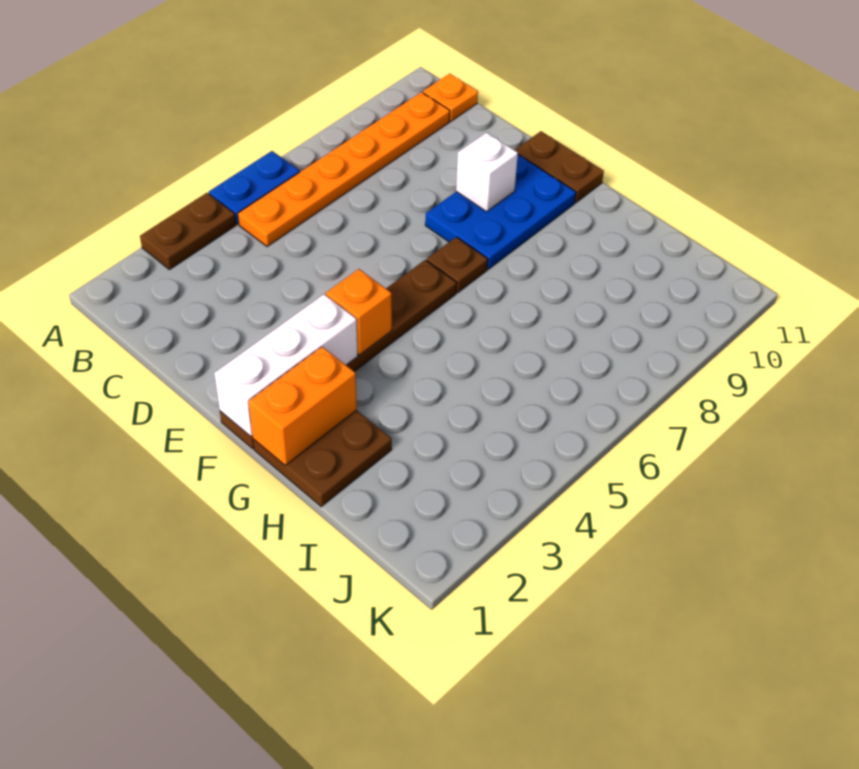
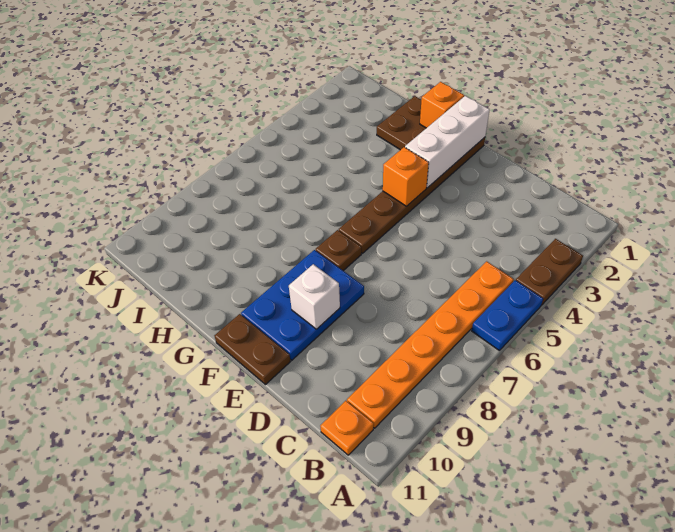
orange 1x2 brick [248,347,357,465] -> orange 1x1 brick [420,82,464,128]

